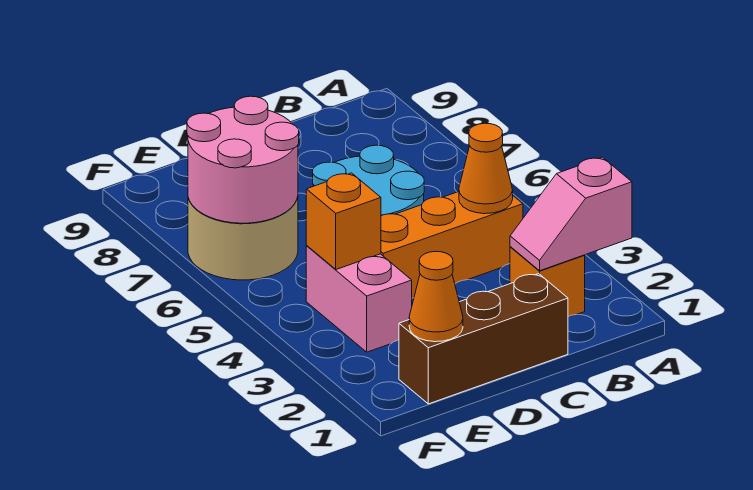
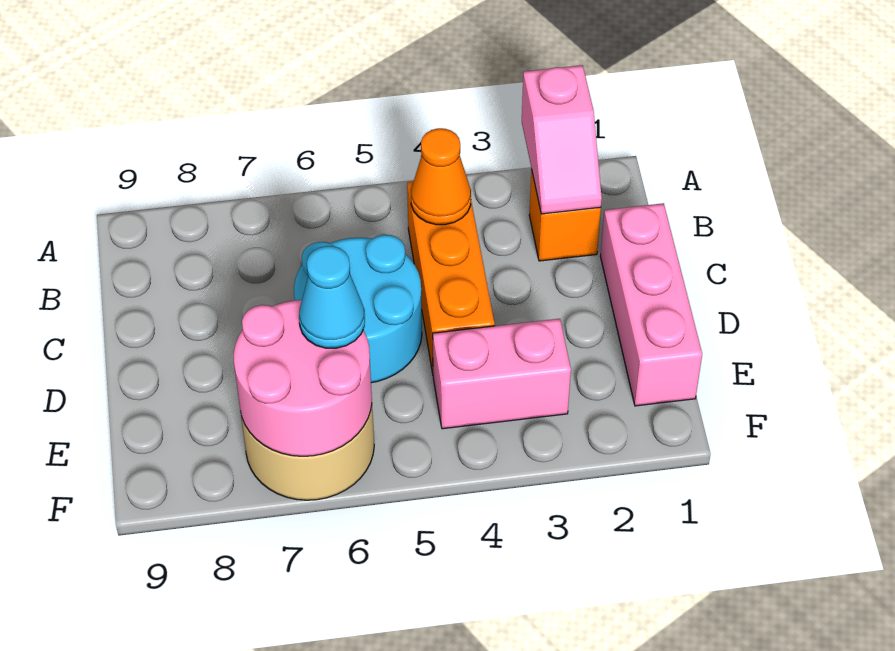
brown 1x3 brick [399,274,568,404] -> pink 1x3 brick [601,203,702,406]
orange 1x1 cone [409,251,463,342] -> none
orange 1x1 brick [306,173,381,269] -> none
none -> cyan 1x1 cone [299,246,365,348]

